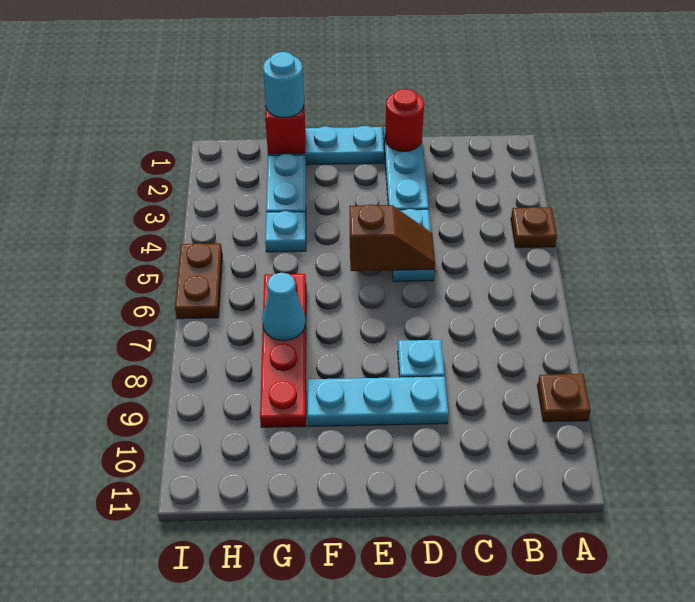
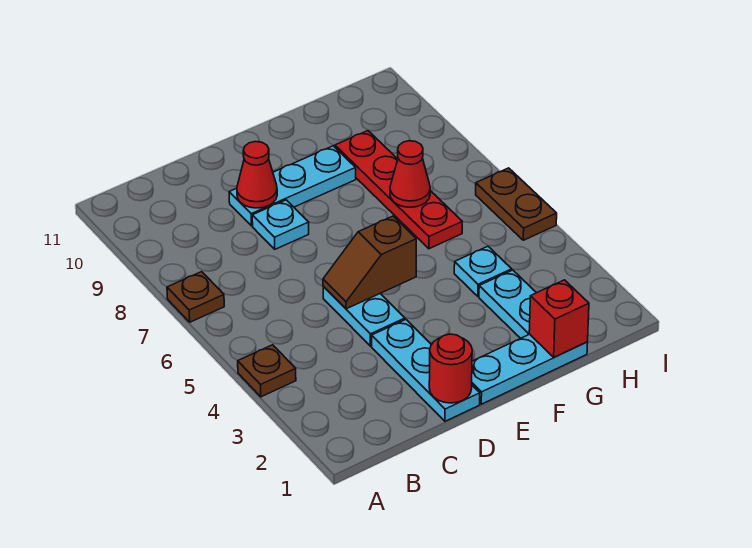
brown 1x1 plate [537,374,591,422] -> brown 1x1 plate moved to [167,272,224,322]
none -> red 1x1 cone [237,142,277,208]
cyan 1x1 round brick [263,52,304,117] -> none
cyan 1x1 cone [262,273,305,341] -> red 1x1 cone [390,141,430,207]

